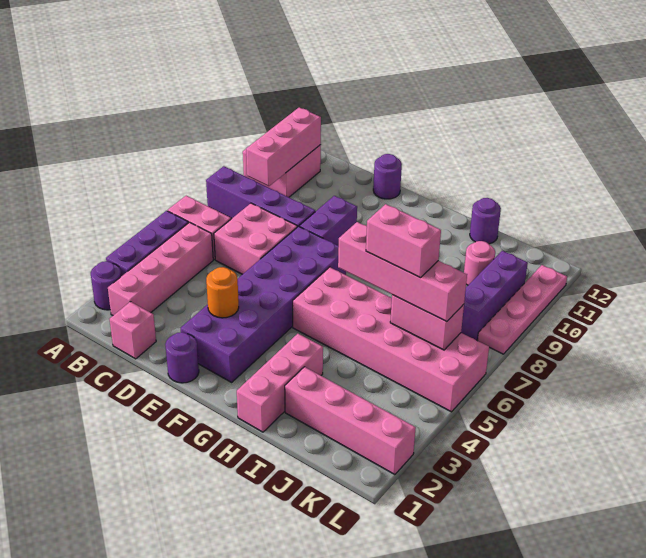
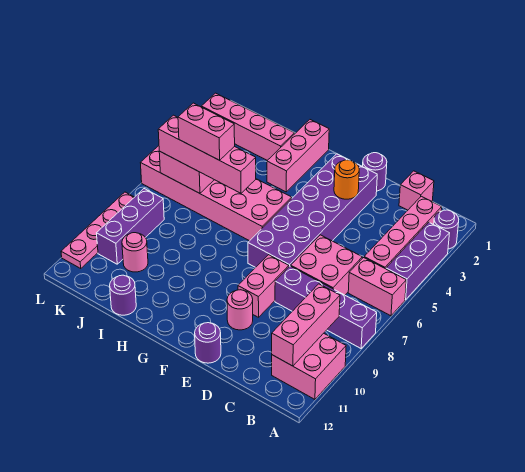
purple 1x2 brick [299,196,357,246] -> pink 1x2 brick [238,255,289,317]
none -> pink 1x1 round brick [227,290,253,330]

